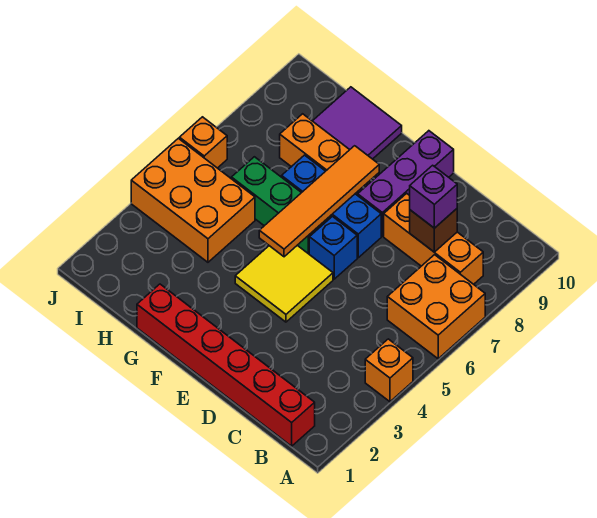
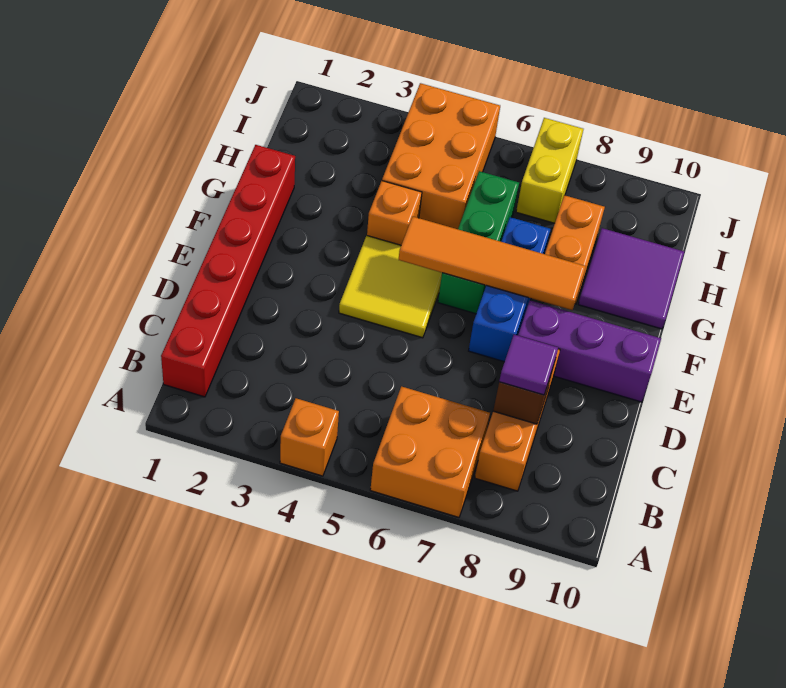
purple 1x1 brick [410,165,457,228] -> purple 1x1 tile [499,335,558,395]
blue 1x1 brick [309,217,357,279] -> none
none -> yellow 1x2 brick [516,118,583,223]
orange 1x1 brick [179,117,227,168] -> orange 1x1 brick moved to [367,181,422,245]

